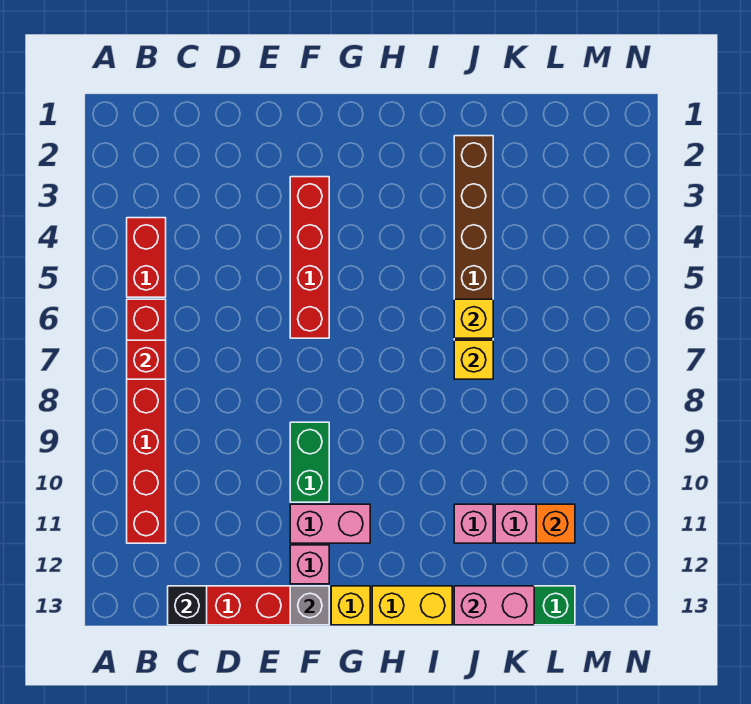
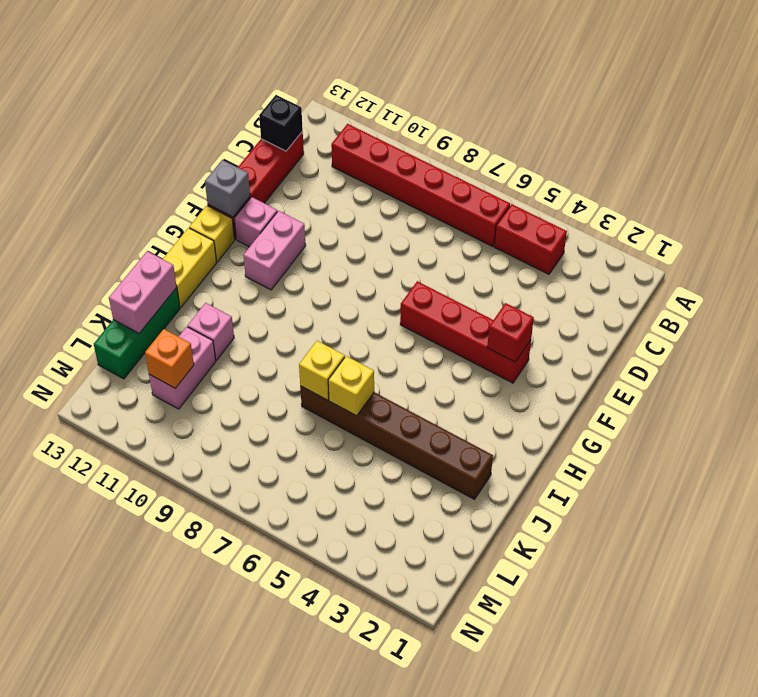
red 1x1 brick [127,340,166,379] -> red 1x1 brick moved to [487,303,534,362]
green 1x2 brick [290,422,329,502] -> none

